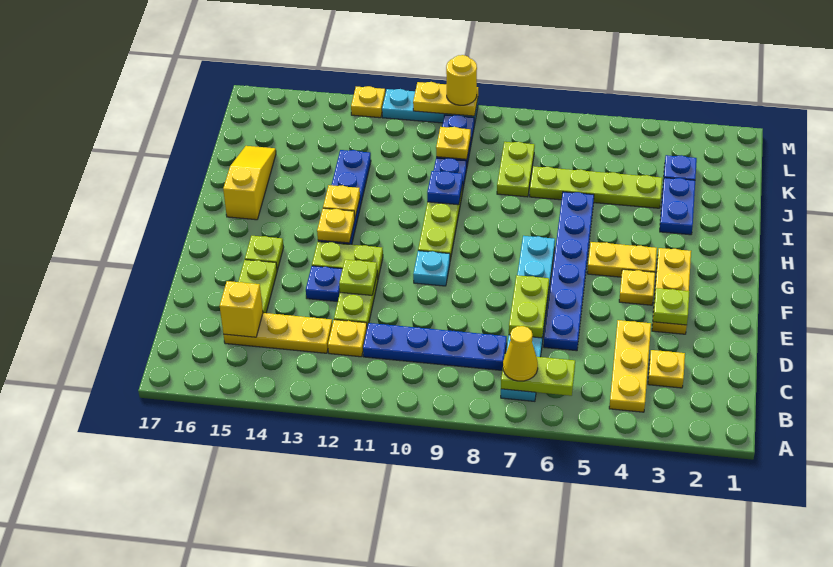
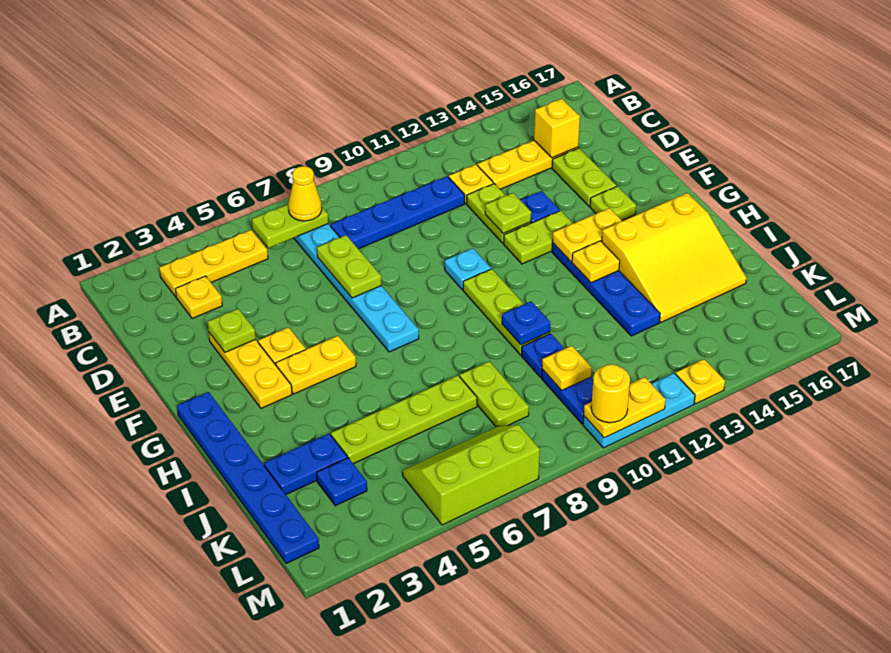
yellow 1x3 plate [609,320,651,412] -> yellow 1x3 plate turned to [159,230,268,297]
blue 1x6 plate [544,192,594,351] -> blue 1x6 plate moved to [177,392,319,563]
yellow 1x1 plate [317,208,355,243] -> yellow 1x2 plate [552,208,622,262]
yellow 1x3 slope [223,146,276,220] -> yellow 3x3 slope [602,193,747,322]
blue 1x2 plate [660,178,695,235] -> blue 1x2 plate turned to [264,434,347,494]
none -> lime 2x3 slope [403,425,540,525]

